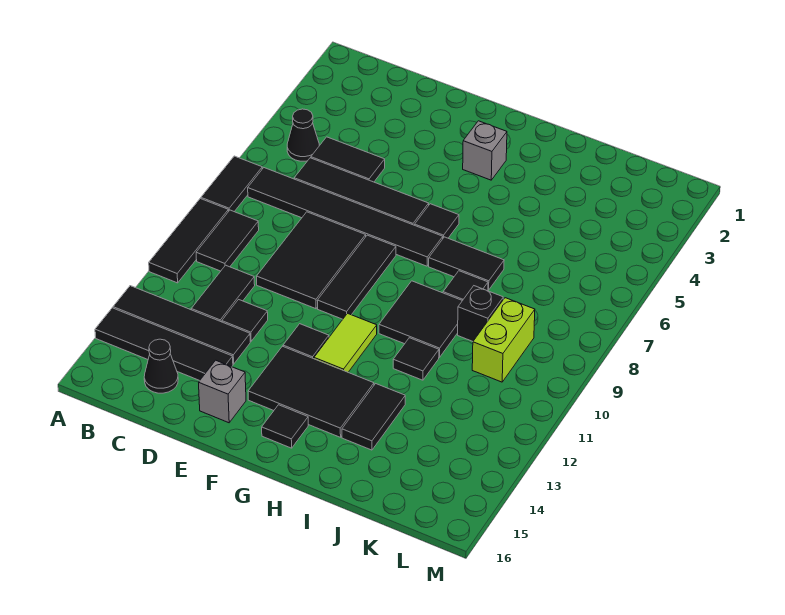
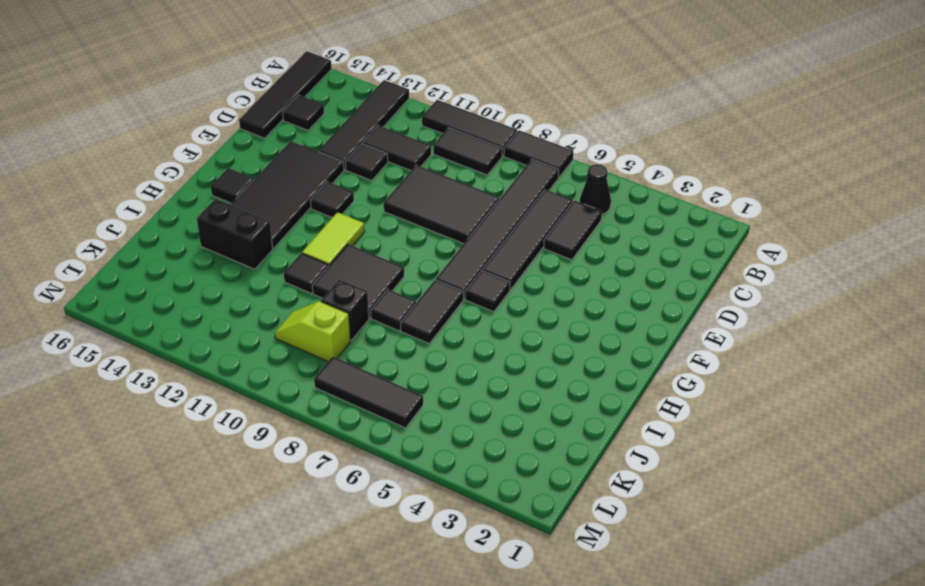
black 1x4 tile [95,308,233,381] -> black 1x4 tile moved to [239,51,331,138]
black 1x1 cone [144,339,178,393] -> black 1x1 tile [283,95,324,130]
grey 1x1 brick [199,360,246,423] -> none
black 1x3 tile [317,235,396,319] -> black 1x3 tile moved to [314,356,423,428]
black 2x3 tile [248,346,374,437] -> black 2x4 tile [231,141,344,249]
grey 1x1 brick [463,121,507,180] -> none
lime 1x2 tile [314,313,377,372] -> lime 1x2 tile turned to [302,212,365,266]
black 1x2 tile [342,384,405,450] -> black 1x2 brick [197,199,273,269]
lime 1x2 brick [472,298,535,382] -> lime 1x2 slope [275,301,351,361]

